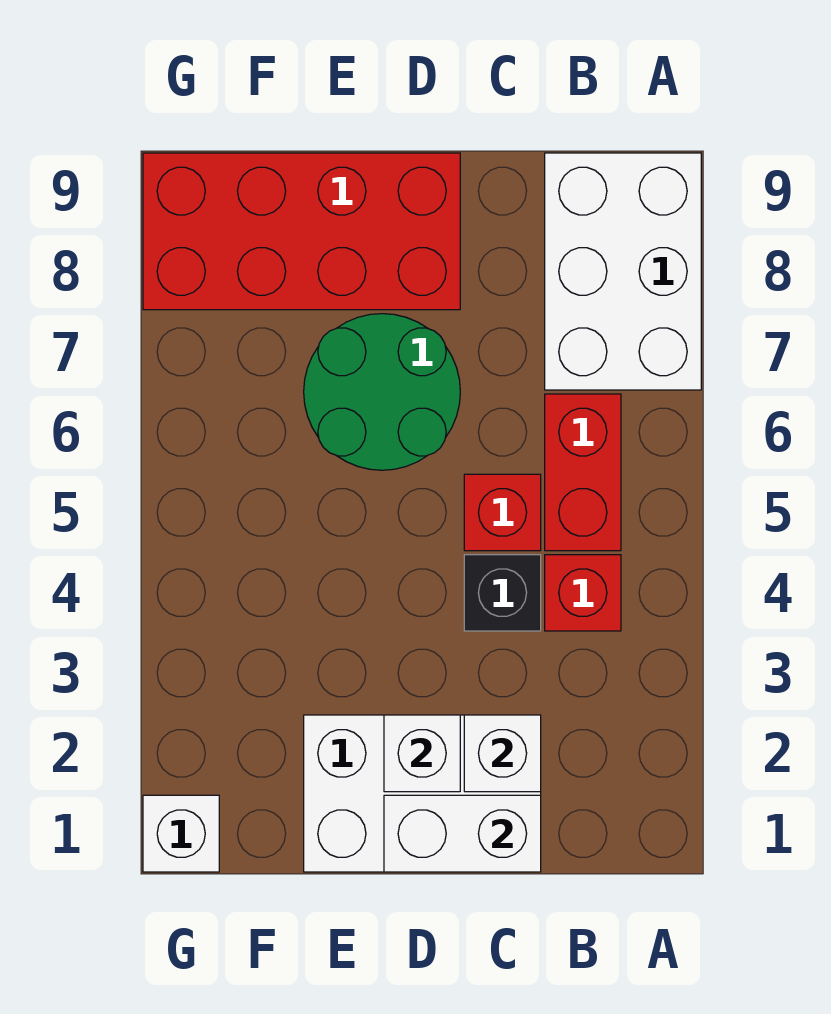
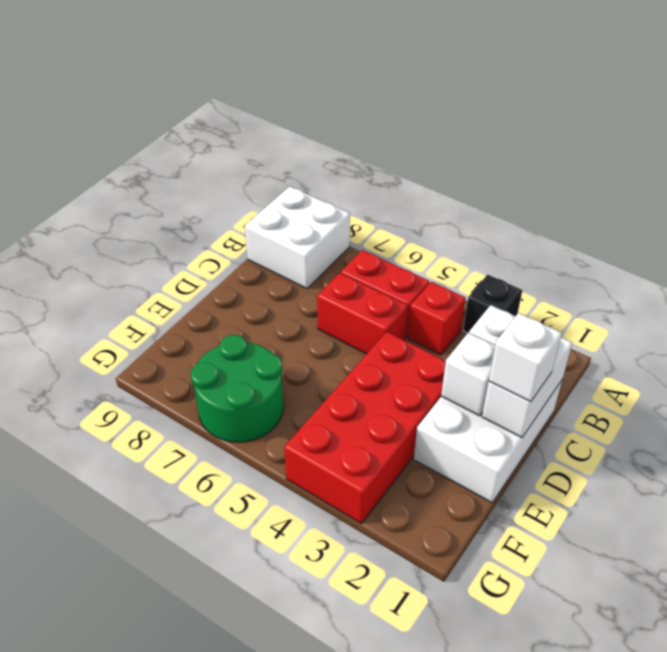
white 2x3 brick [545,153,701,390] -> white 2x2 brick [245,186,350,289]
black 1x1 brick [464,555,541,631] -> black 1x1 brick moved to [463,275,522,333]
red 1x1 brick [464,474,541,551] -> red 1x2 brick [317,273,408,354]
green 2x2 round brick [304,314,460,470] -> green 2x2 round brick moved to [191,335,283,442]
red 2x4 brick [143,153,460,310] -> red 2x4 brick moved to [284,332,446,524]
white 1x1 brick [143,795,219,872] -> white 1x1 brick moved to [489,313,562,402]

